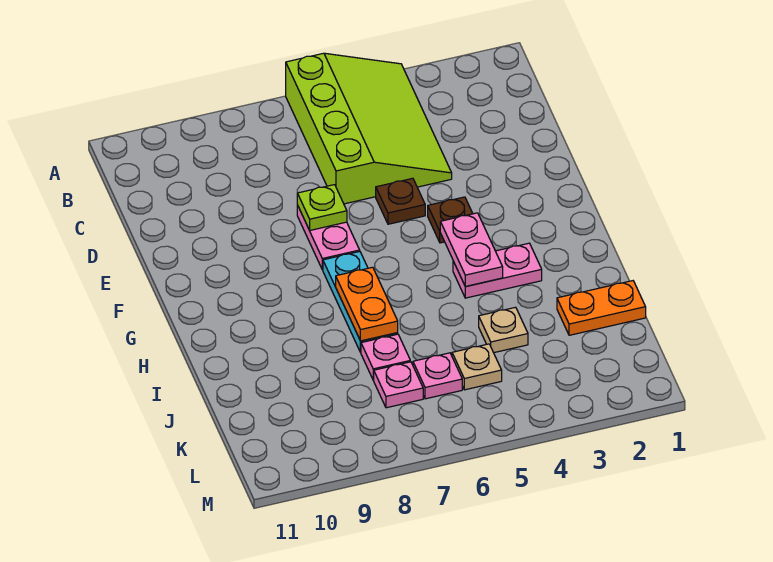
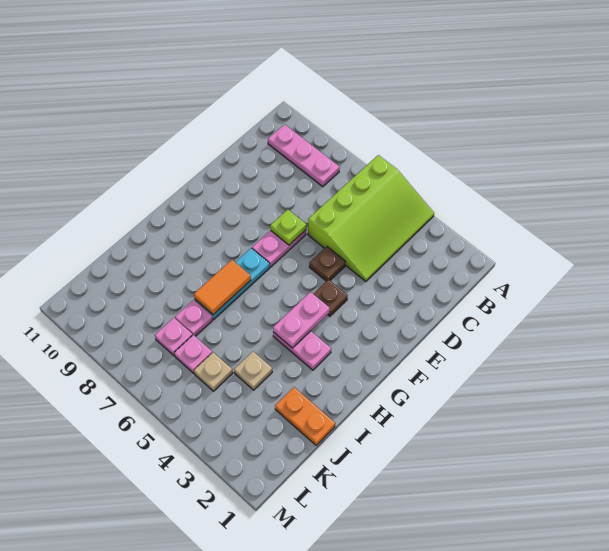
none -> pink 1x3 plate [268,124,340,187]
orange 1x2 plate [336,267,398,341] -> orange 1x2 tile [194,260,251,314]

